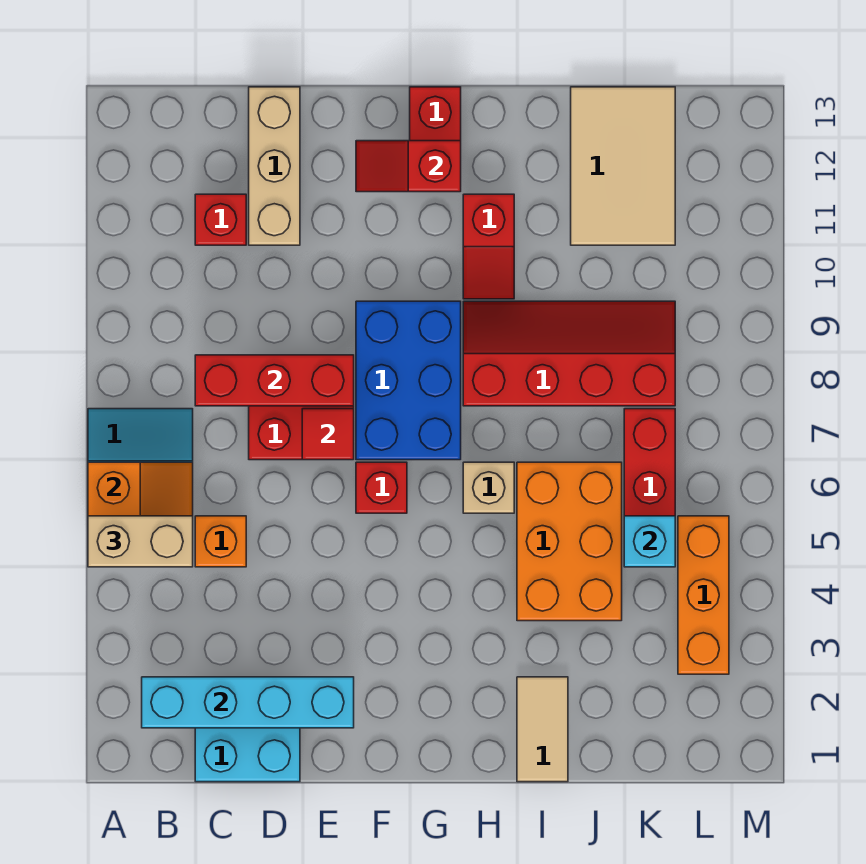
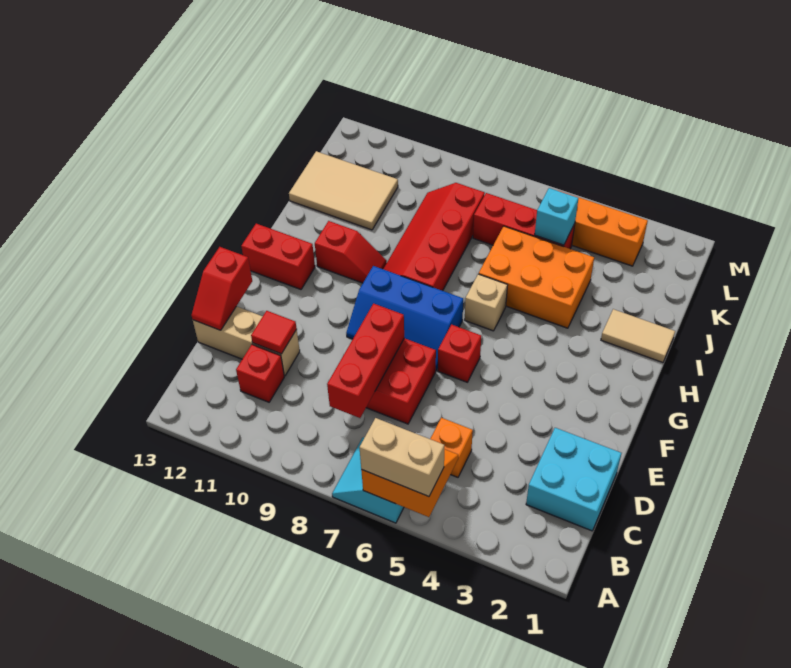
tan 1x2 brick [88,516,193,567] -> tan 1x2 brick turned to [359,418,444,497]
cyan 1x4 brick [142,677,354,728] -> none
red 1x1 tile [302,409,354,460] -> red 1x1 tile moved to [251,311,297,354]
blue 2x3 brick [356,301,461,460] -> blue 2x3 slope [346,266,463,370]
red 1x2 slope [356,141,461,192] -> red 1x2 slope moved to [192,247,252,330]

